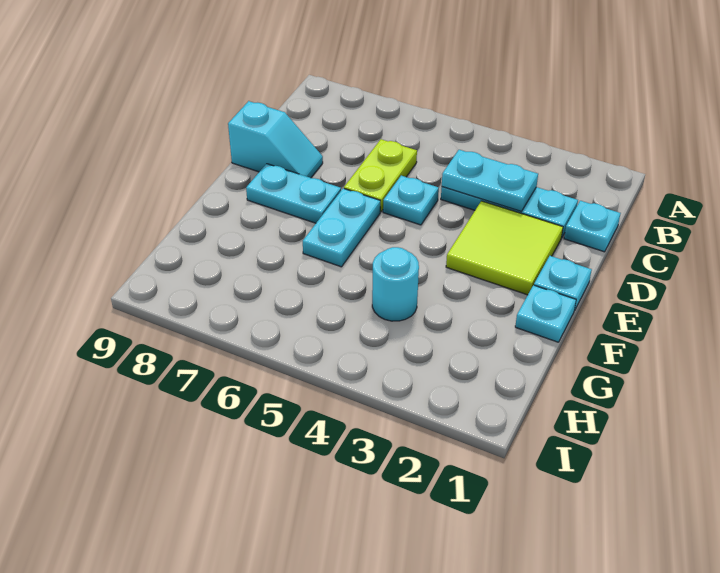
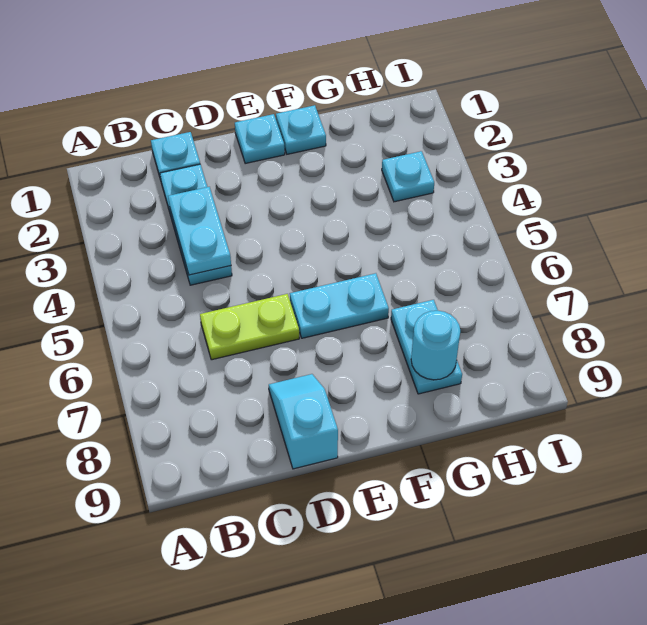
lime 2x2 tile [446,201,563,295] -> none
cyan 1x1 plate [383,176,439,225] -> cyan 1x1 plate moved to [382,151,434,202]
cyan 1x2 plate [246,164,341,223] -> cyan 1x2 plate moved to [391,300,462,394]
cyan 1x1 round brick [372,247,419,321] -> cyan 1x1 round brick moved to [411,311,460,380]

